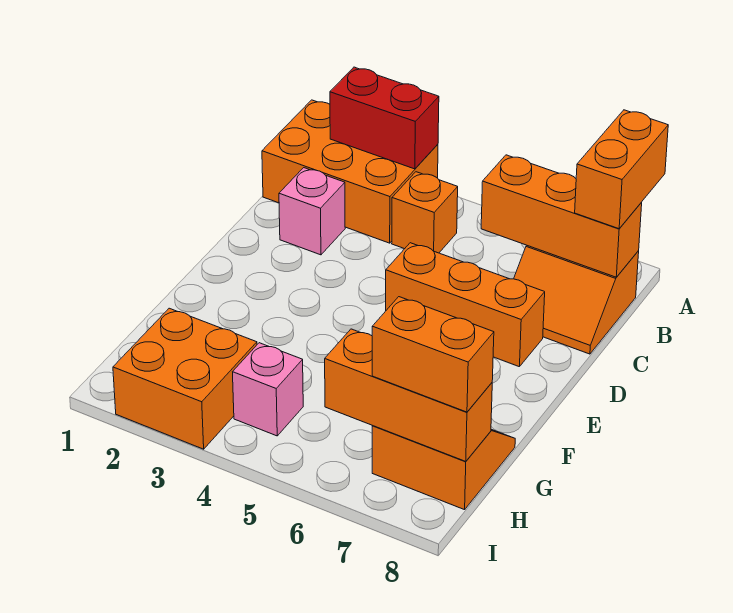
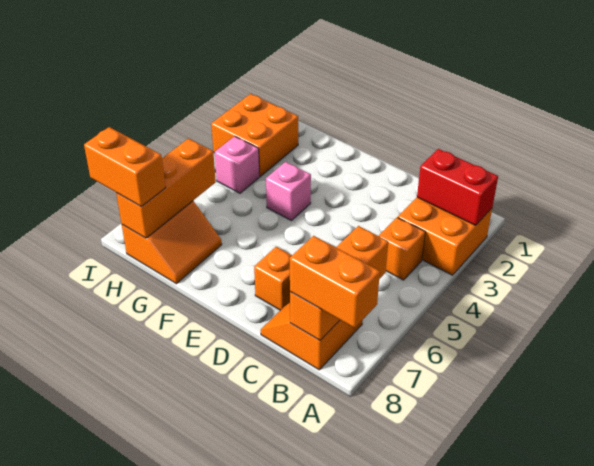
orange 2x3 brick [262,100,438,243] -> orange 2x2 brick [398,197,492,275]
red 1x2 brick [330,67,439,169] -> red 1x2 brick turned to [417,149,498,225]
pink 1x1 brick [279,168,345,255] -> pink 1x1 brick moved to [266,162,311,221]
orange 1x3 brick [386,243,545,367] -> orange 1x1 brick [254,247,292,310]
orange 1x2 brick [372,297,494,412] -> orange 1x2 brick turned to [84,127,166,207]

